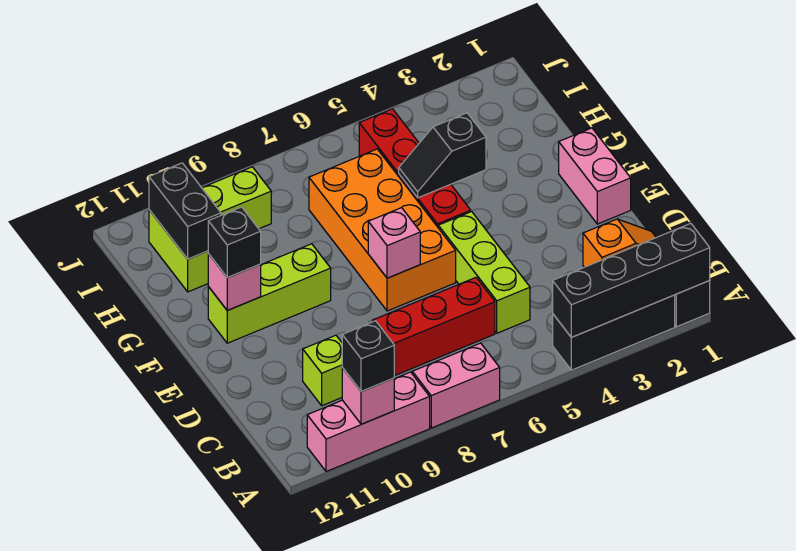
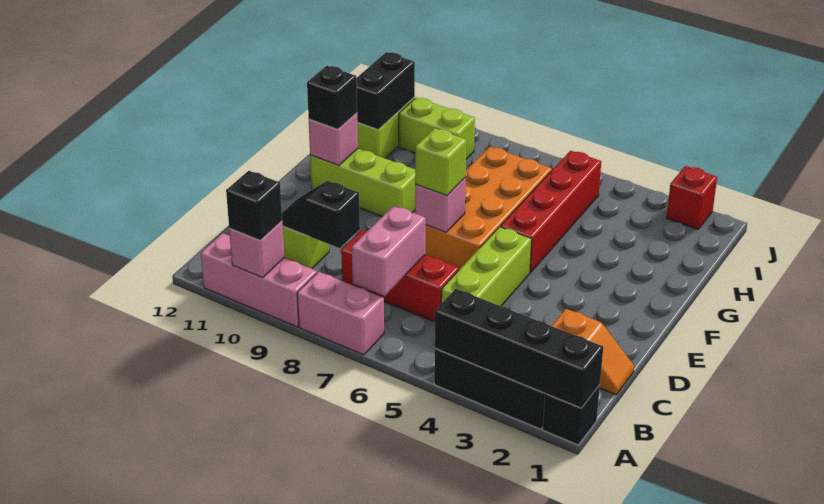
pink 1x2 brick [559,128,631,224] -> pink 1x2 brick moved to [352,206,426,296]
none -> lime 1x1 brick [415,128,467,196]
black 1x2 slope [399,113,486,198] -> black 1x2 slope moved to [282,181,360,248]
none -> red 1x1 brick [666,166,717,229]

